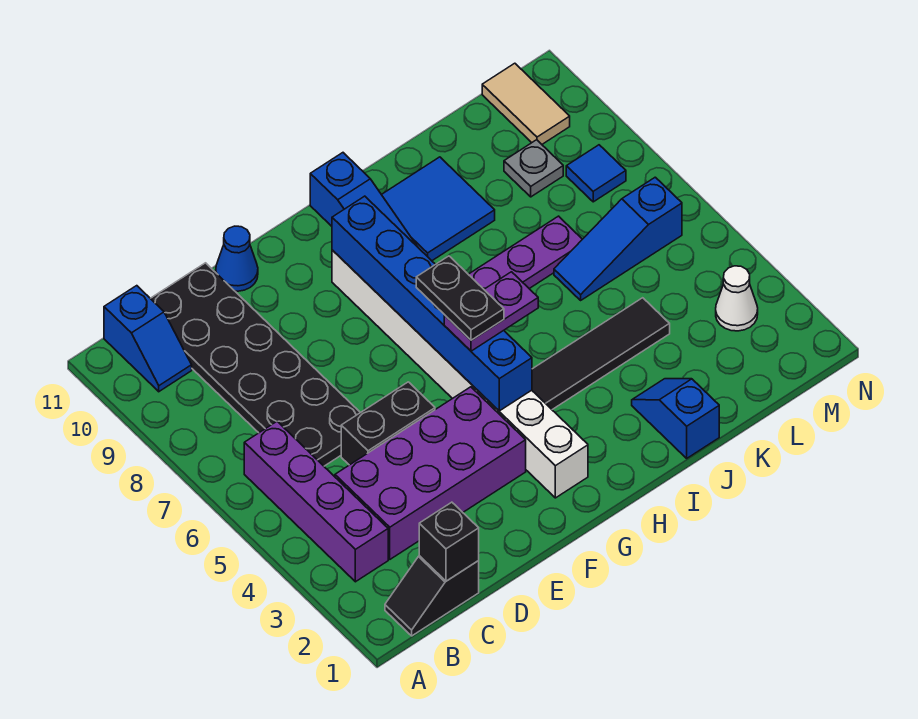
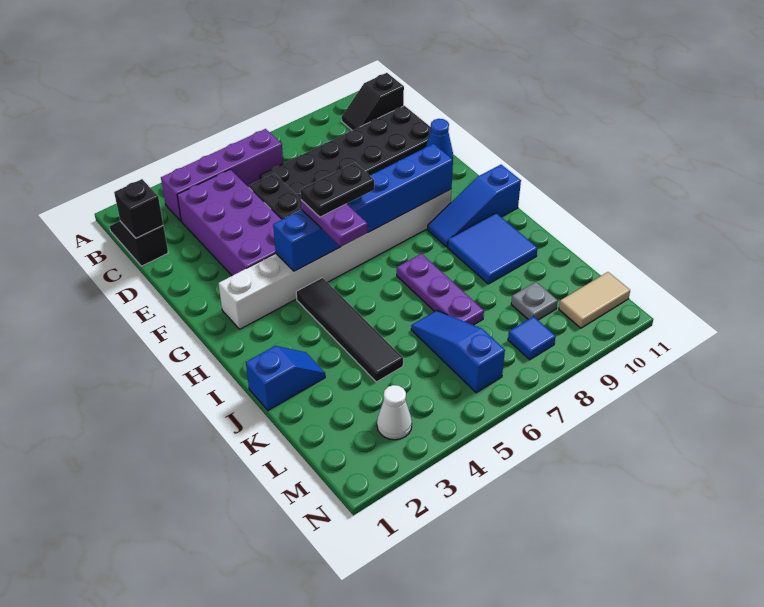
blue 1x2 slope [104,286,192,392] -> black 1x2 slope [342,73,404,130]

